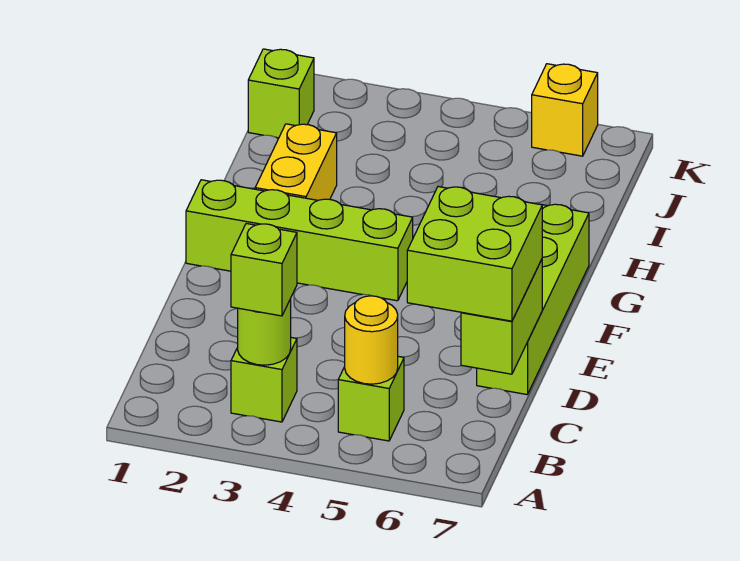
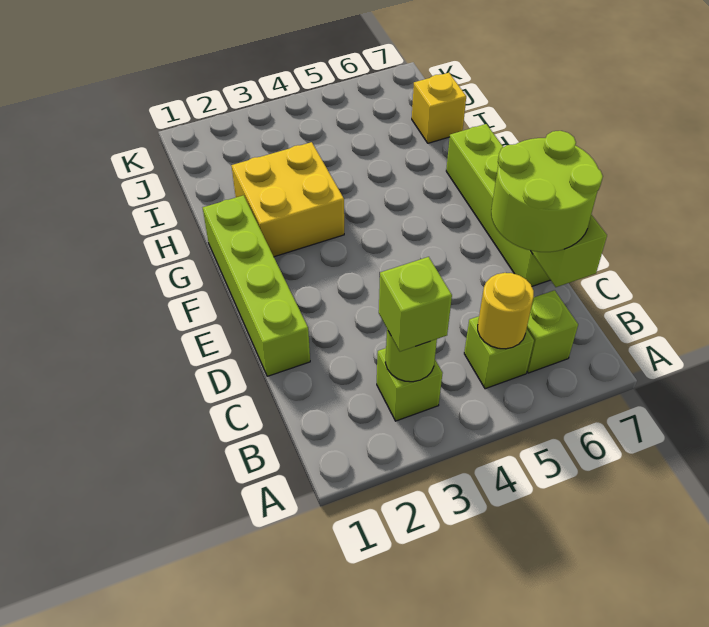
lime 2x2 brick [407,187,542,321] -> lime 2x2 round brick [491,131,603,252]
lime 1x4 brick [186,180,413,301] -> lime 1x4 brick turned to [203,195,310,376]
yellow 1x2 brick [255,124,337,200] -> yellow 2x2 brick [231,142,344,257]
lime 1x1 brick [248,49,314,138] -> lime 1x1 brick moved to [527,290,578,373]
yellow 1x1 brick [532,64,598,156] -> yellow 1x1 brick moved to [412,73,466,143]

